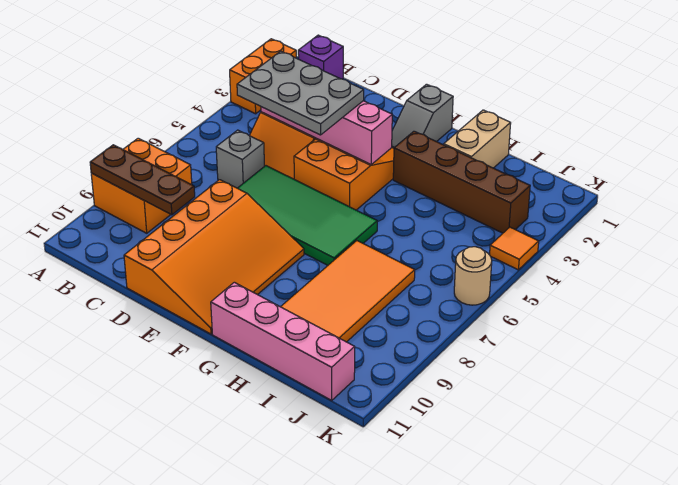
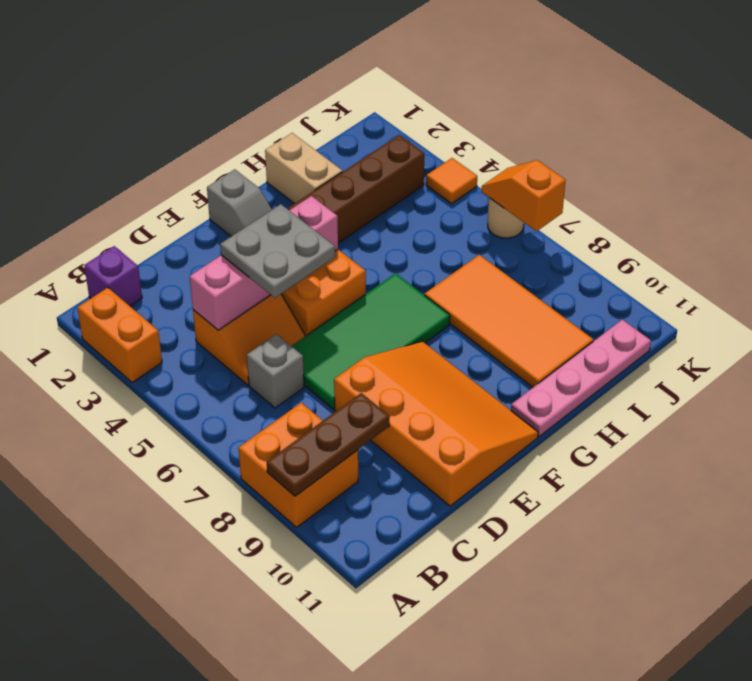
grey 2x3 plate [237,51,364,135] -> grey 2x2 plate [220,204,335,298]
pink 1x4 brick [211,282,355,400] -> pink 1x4 plate [511,320,651,436]
none -> orange 1x2 slope [482,160,566,232]

